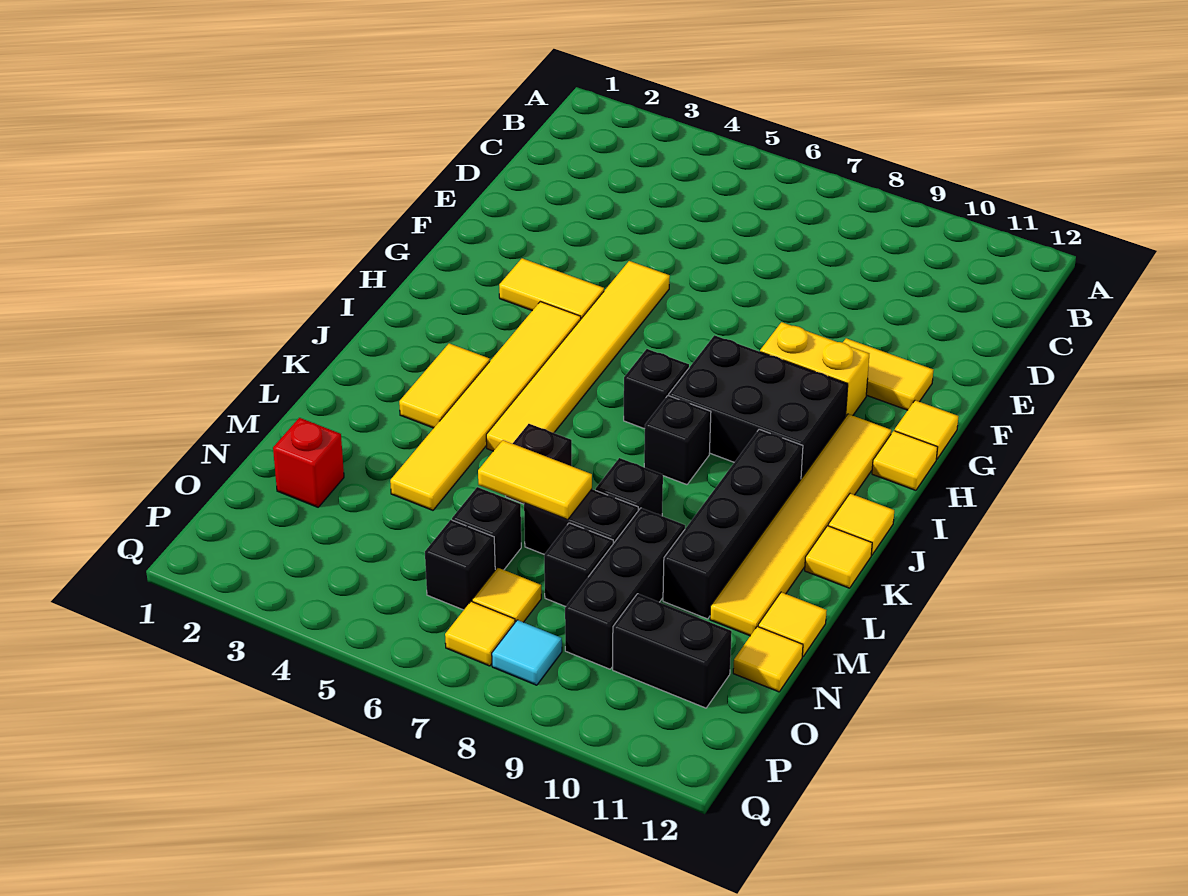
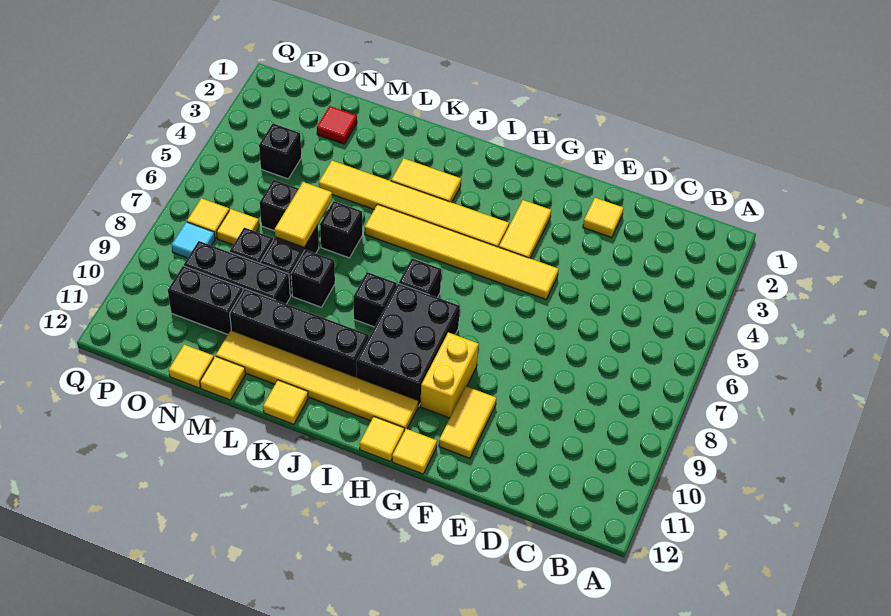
yellow 1x1 tile [828,494,894,555] -> yellow 1x1 tile moved to [583,198,623,238]
red 1x1 brick [273,418,344,507] -> red 1x1 tile [317,106,357,144]
black 1x1 brick [425,520,495,610] -> black 1x1 brick moved to [259,124,302,179]
black 1x2 brick [613,594,732,708] -> black 1x2 brick turned to [168,266,243,334]

